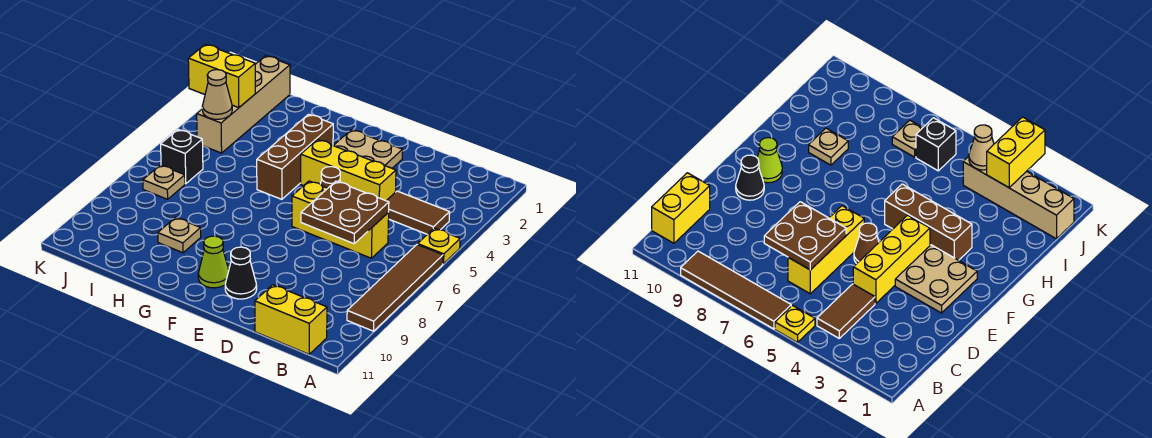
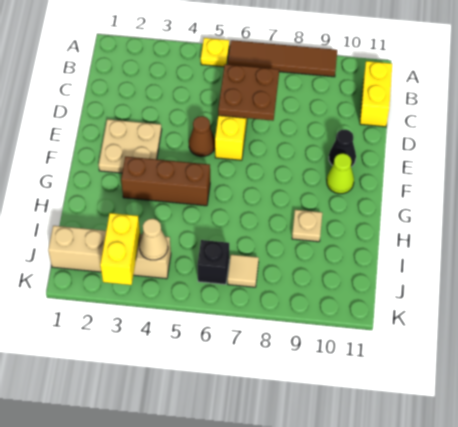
brown 1x2 tile [386,191,450,234] -> none
yellow 1x3 brick [301,140,396,201] -> none
tan 1x1 plate [143,165,185,199] -> tan 1x1 tile [228,255,259,287]

